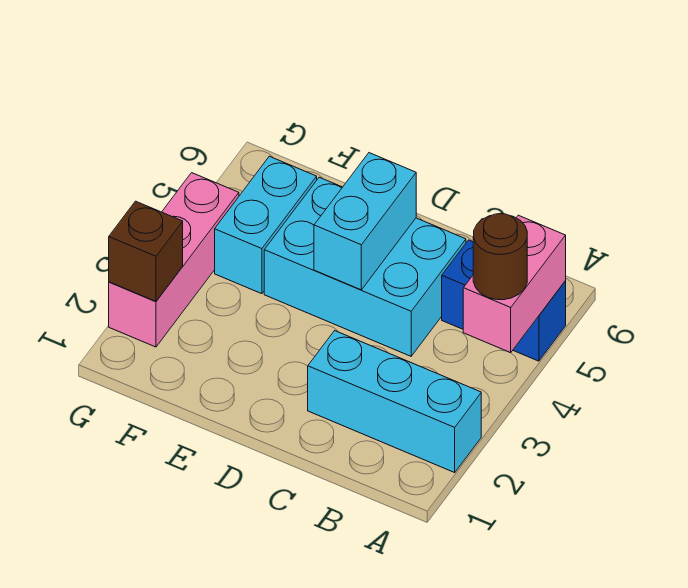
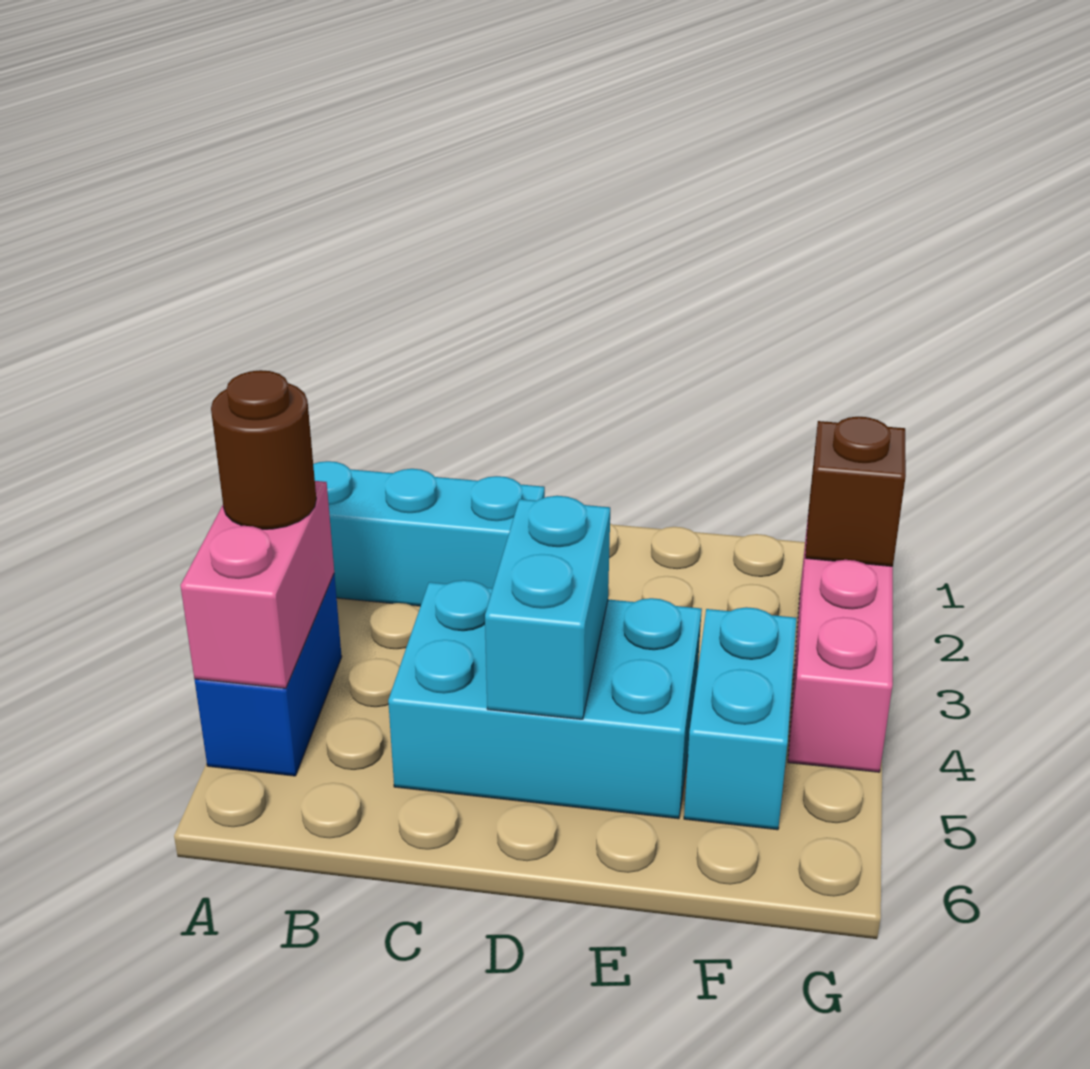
blue 1x2 brick [442,240,566,361] -> blue 1x2 brick turned to [195,574,342,776]

